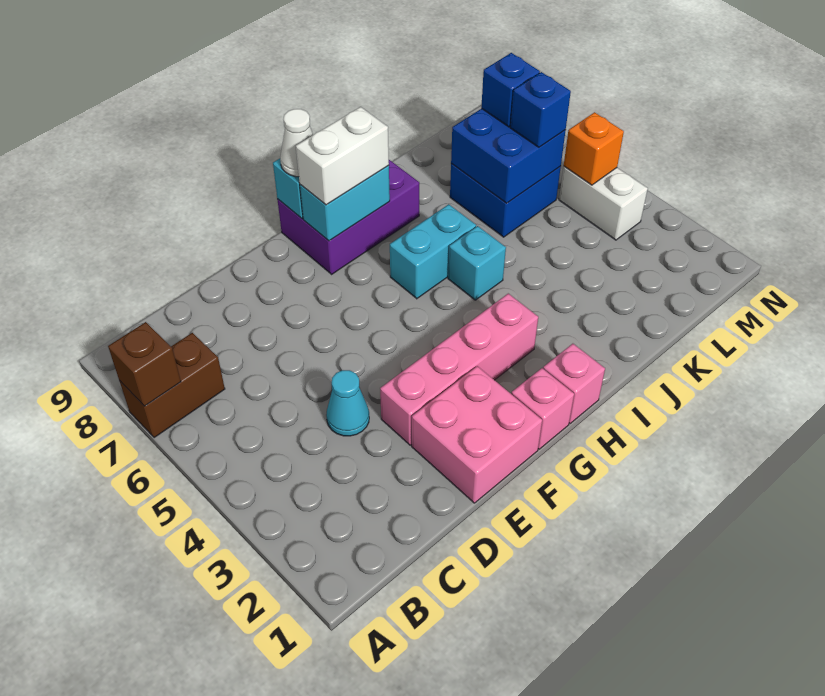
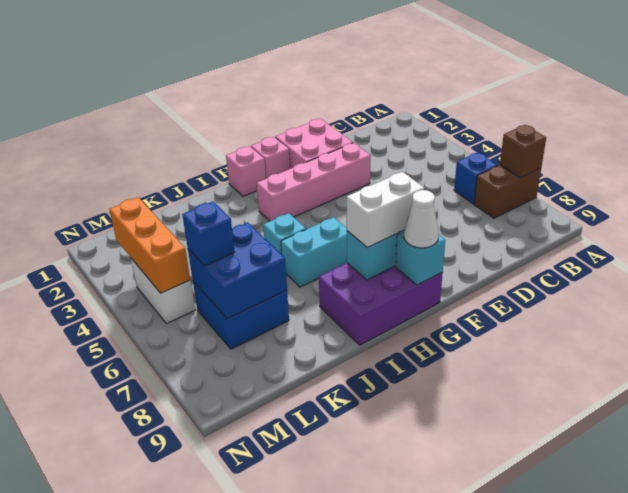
cyan 1x1 cone [326,370,369,436] -> none
blue 1x1 brick [481,53,540,127] -> blue 1x1 brick moved to [454,152,498,204]
orange 1x1 brick [564,112,624,185] -> orange 1x3 brick [109,197,190,293]

